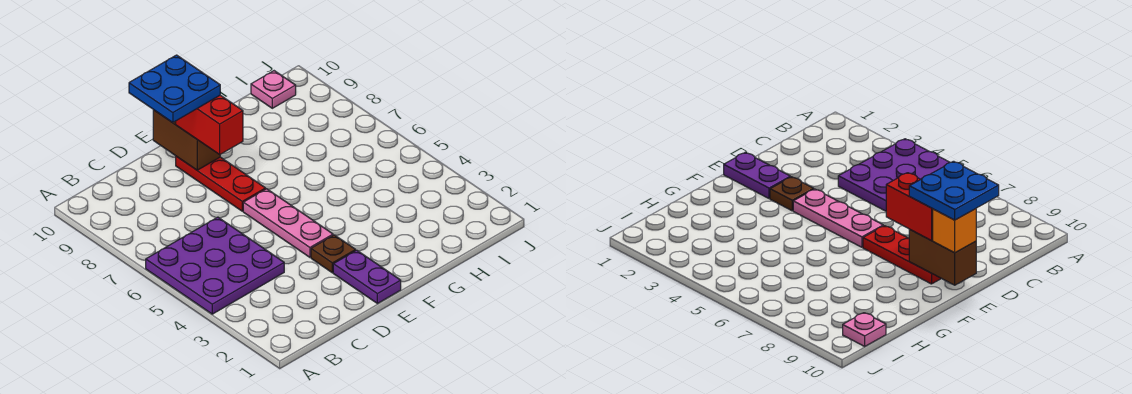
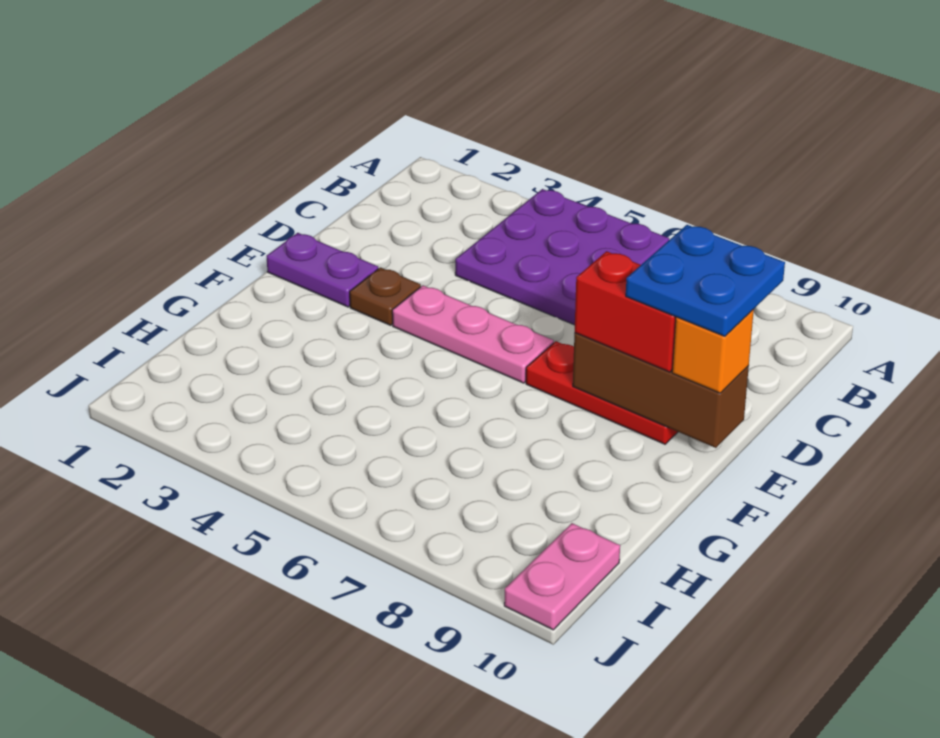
brown 1x2 brick [153,110,220,170] -> brown 1x3 brick [573,333,749,448]
pink 1x1 plate [251,71,296,108] -> pink 1x2 plate [504,523,620,630]

